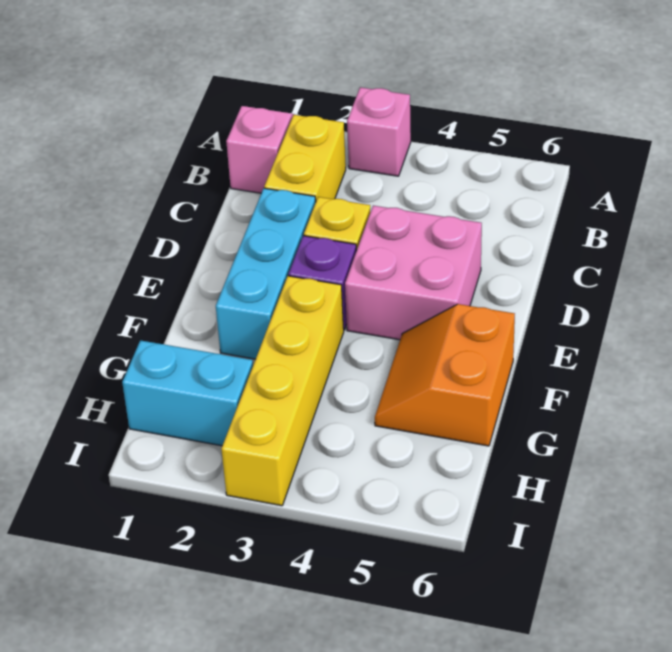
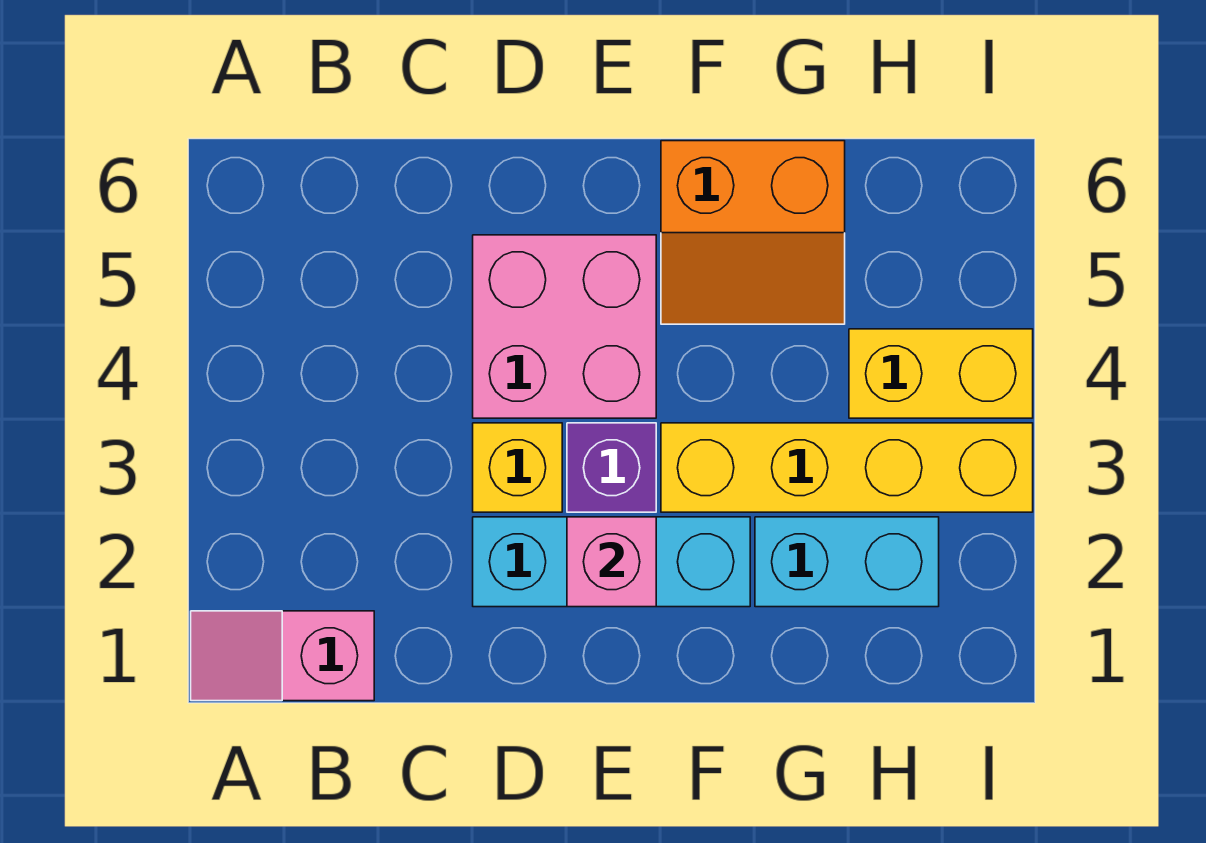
pink 1x1 brick [347,87,411,176] -> pink 1x1 brick moved to [567,517,656,607]
yellow 1x2 brick [264,115,346,200] -> yellow 1x2 brick moved to [849,329,1033,418]
cyan 1x2 brick [122,340,253,446] -> cyan 1x2 brick turned to [755,517,939,607]

